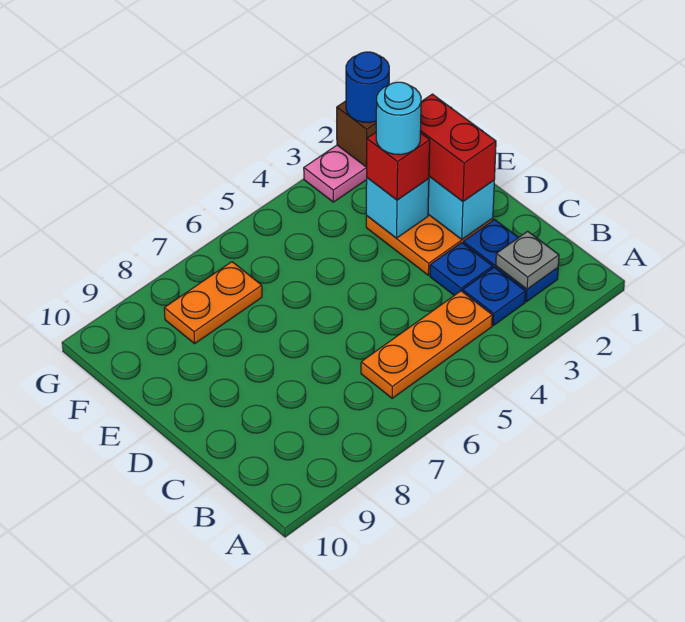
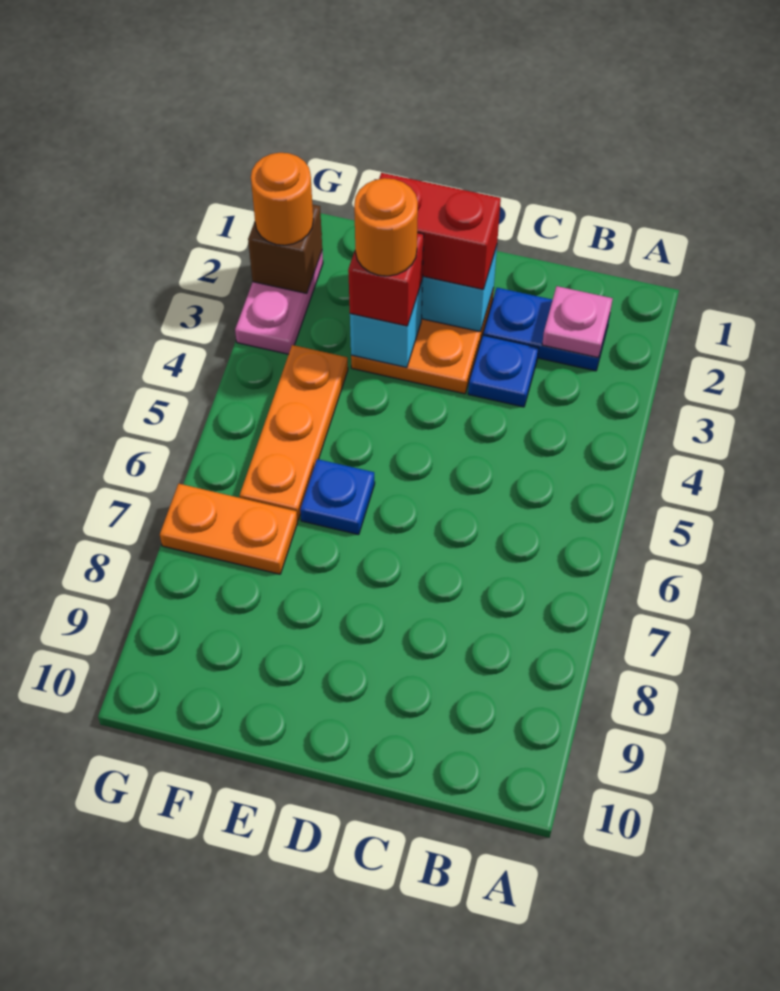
grey 1x1 plate [496,231,559,289] -> pink 1x1 plate [542,286,613,358]
blue 1x1 plate [463,267,525,325] -> blue 1x1 plate moved to [300,459,375,535]
orange 1x3 plate [361,291,492,398] -> orange 1x3 plate moved to [240,345,348,520]
cyan 1x1 round brick [376,82,421,155] -> orange 1x1 round brick [354,178,418,276]
orange 1x2 plate [164,262,262,344] -> orange 1x2 plate turned to [160,484,297,574]
blue 1x1 round brick [346,52,389,123] -> orange 1x1 round brick [251,153,313,245]

